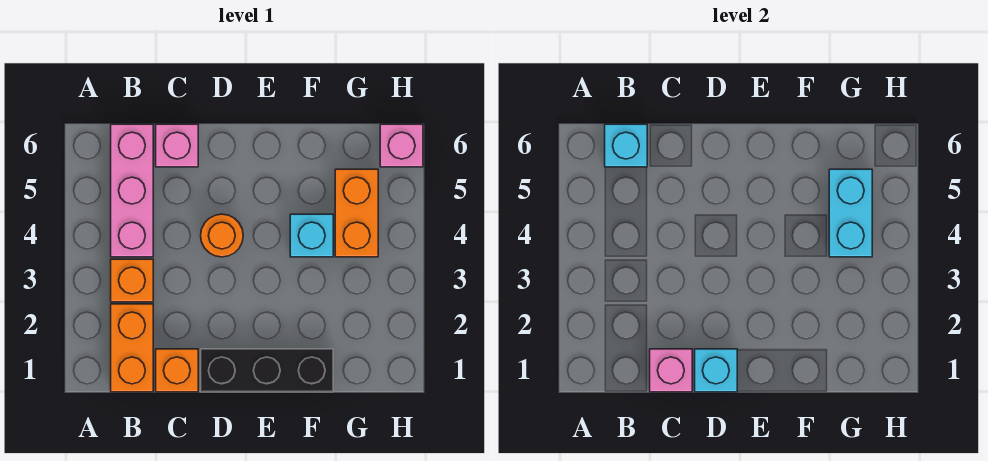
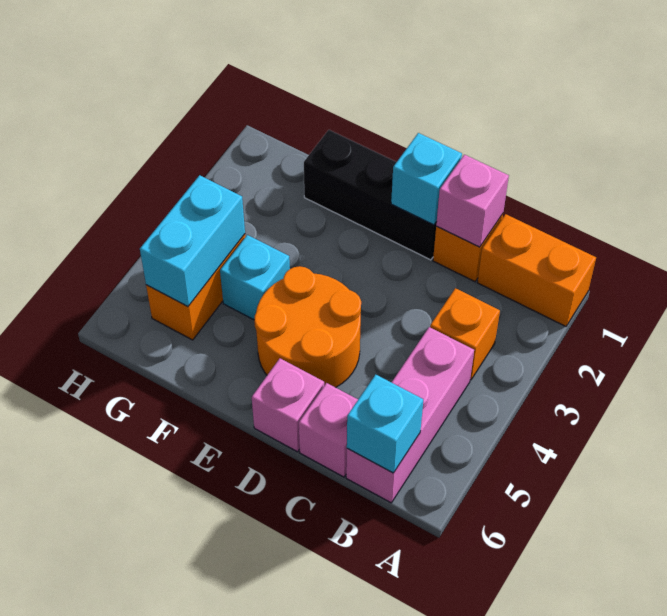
orange 1x2 brick [111,304,153,392] -> orange 1x2 brick turned to [477,214,596,326]
orange 1x1 round brick [201,214,243,257] -> orange 2x2 round brick [254,266,361,388]
pink 1x1 brick [380,124,423,167] -> pink 1x1 brick moved to [252,358,324,452]

